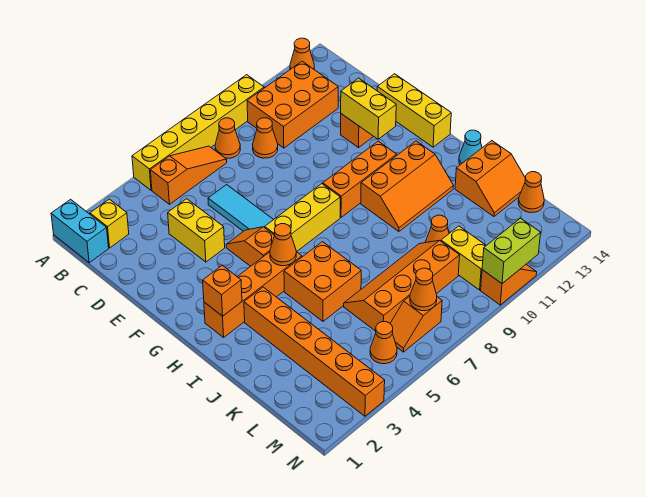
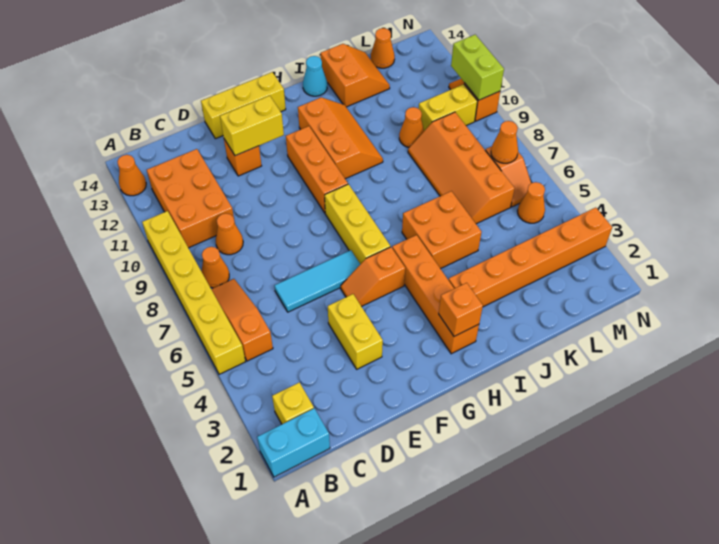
yellow 1x2 brick [168,199,225,262] -> yellow 1x2 brick turned to [328,294,383,369]
orange 1x1 cone [270,224,296,266] -> none

